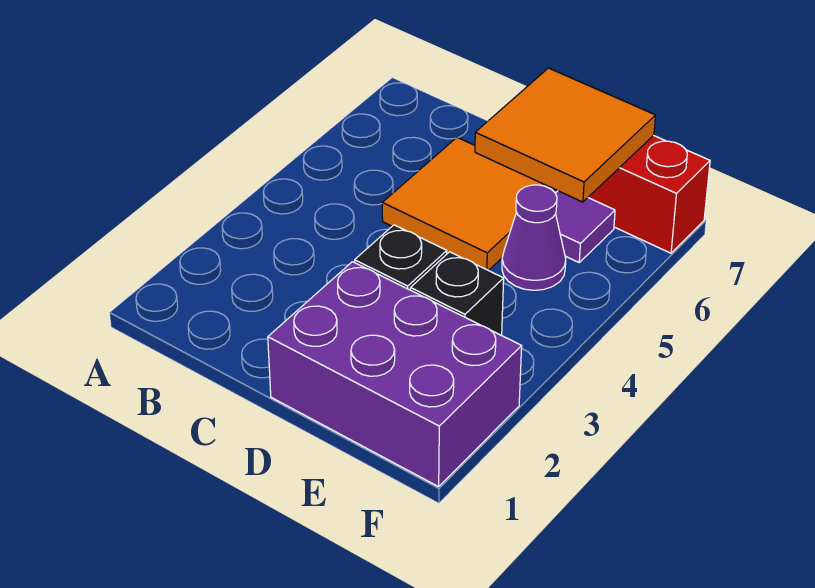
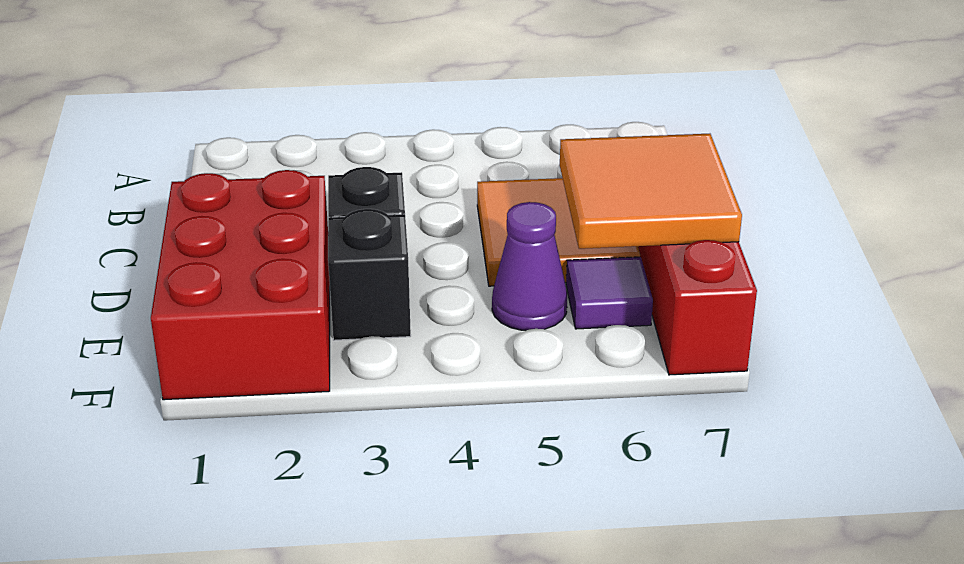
purple 2x3 brick [268,262,522,487] -> red 2x3 brick [151,170,330,400]

